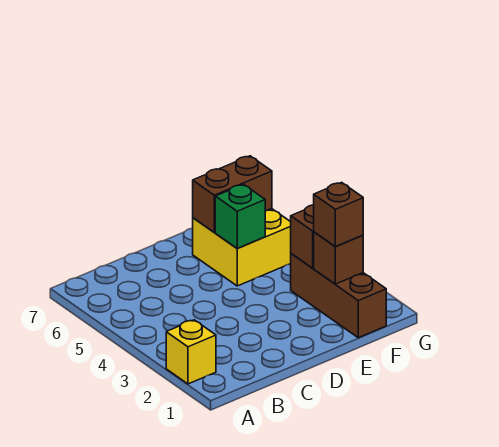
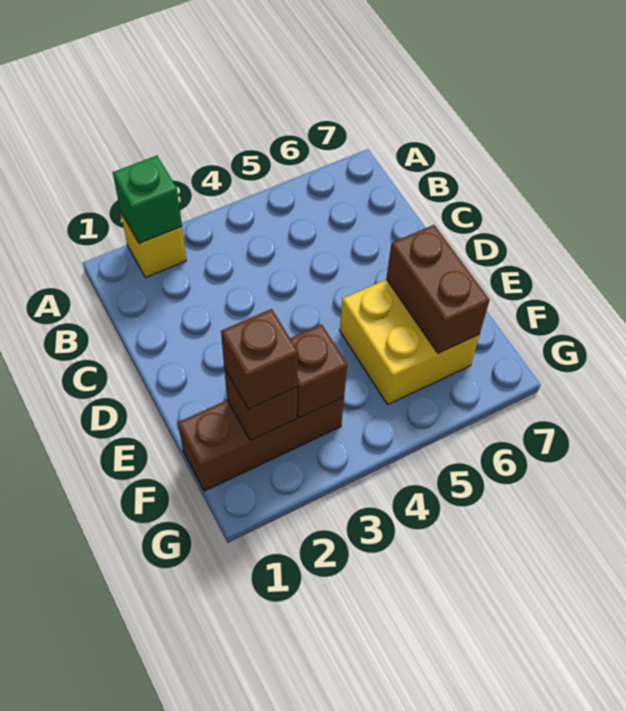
green 1x1 brick [215,184,265,248] -> green 1x1 brick moved to [113,156,182,243]

